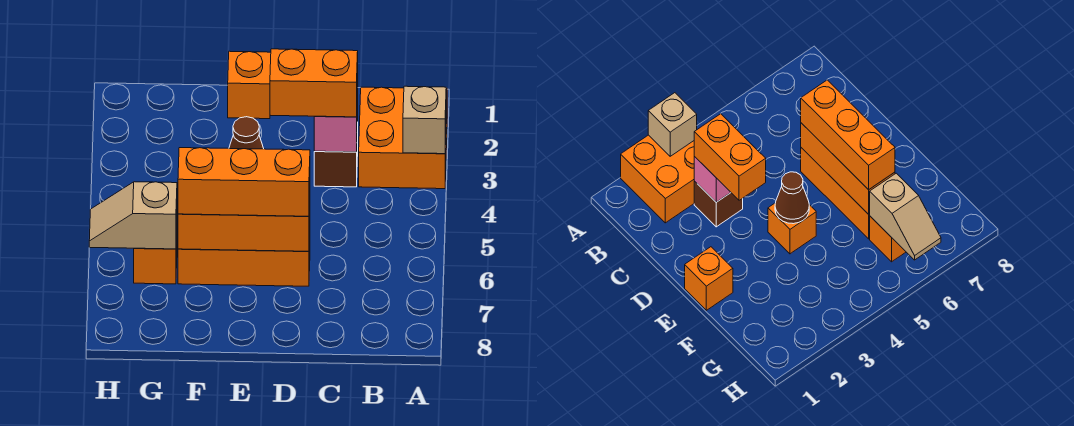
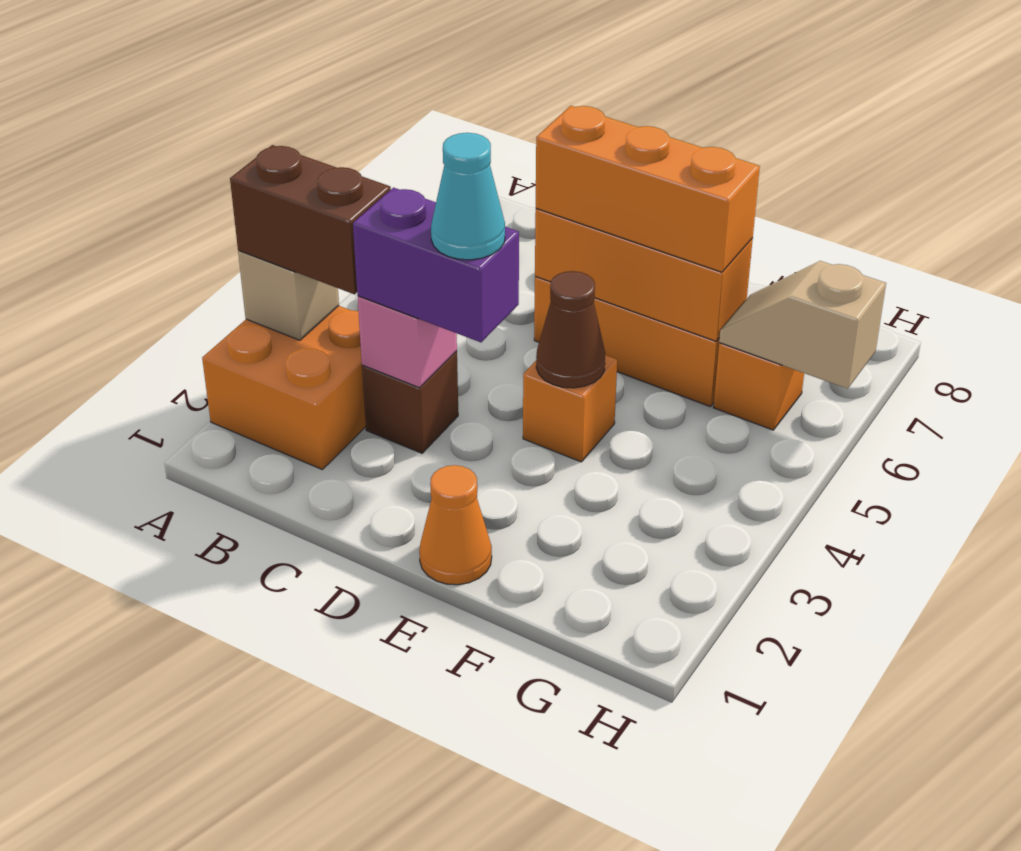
none -> brown 1x2 brick [230,145,391,294]
orange 1x2 brick [270,49,358,117] -> purple 1x2 brick [353,188,519,342]
none -> cyan 1x1 cone [431,133,505,260]
orange 1x1 brick [228,51,271,119] -> orange 1x1 cone [419,465,492,585]
tan 1x2 slope [89,182,177,249] -> tan 1x2 slope turned to [719,261,886,389]

